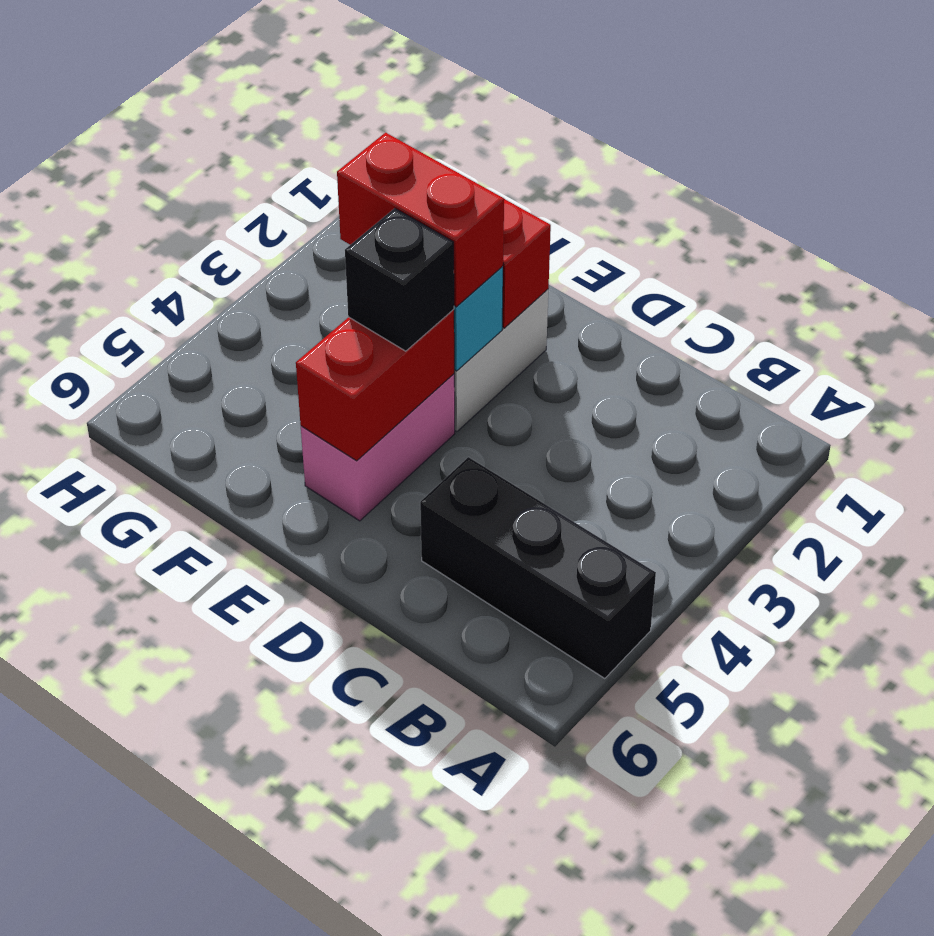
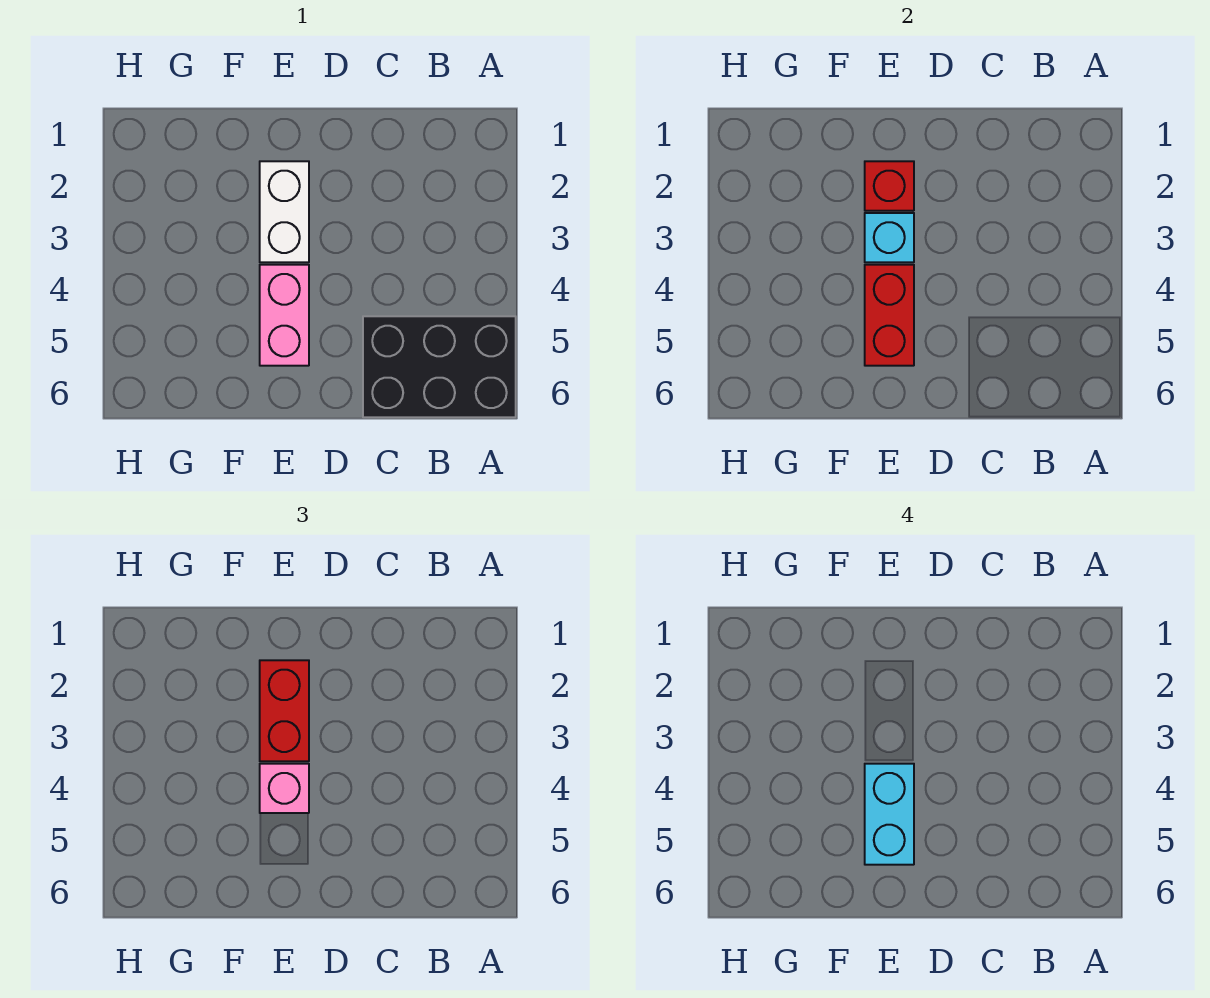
black 1x3 brick [420,457,656,679] -> black 2x3 brick [363,316,516,417]
red 1x2 brick [337,133,504,307] -> red 1x2 brick turned to [260,660,309,761]
black 1x1 brick [345,208,454,351] -> pink 1x1 brick [260,764,309,813]
none -> cyan 1x2 brick [865,764,914,865]

